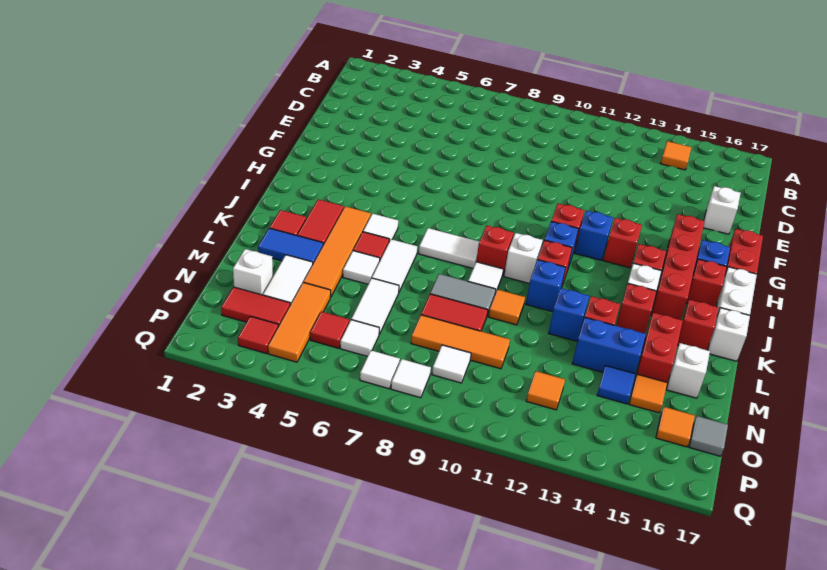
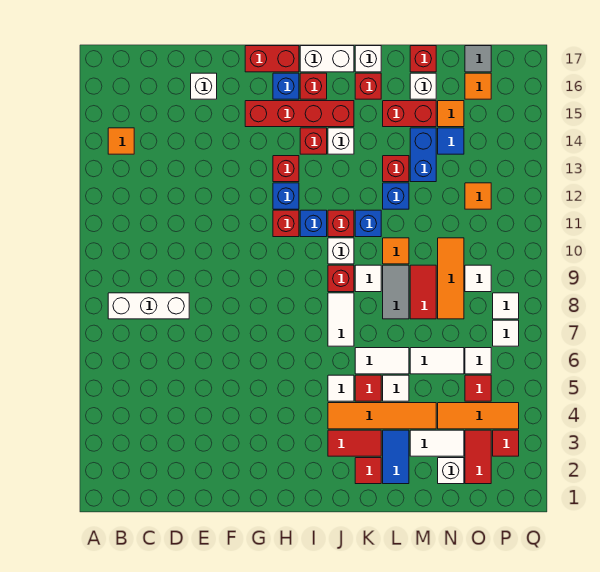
none -> white 1x3 brick [108,293,189,319]
red 1x1 brick [616,284,657,333] -> red 1x1 brick moved to [410,46,436,72]

